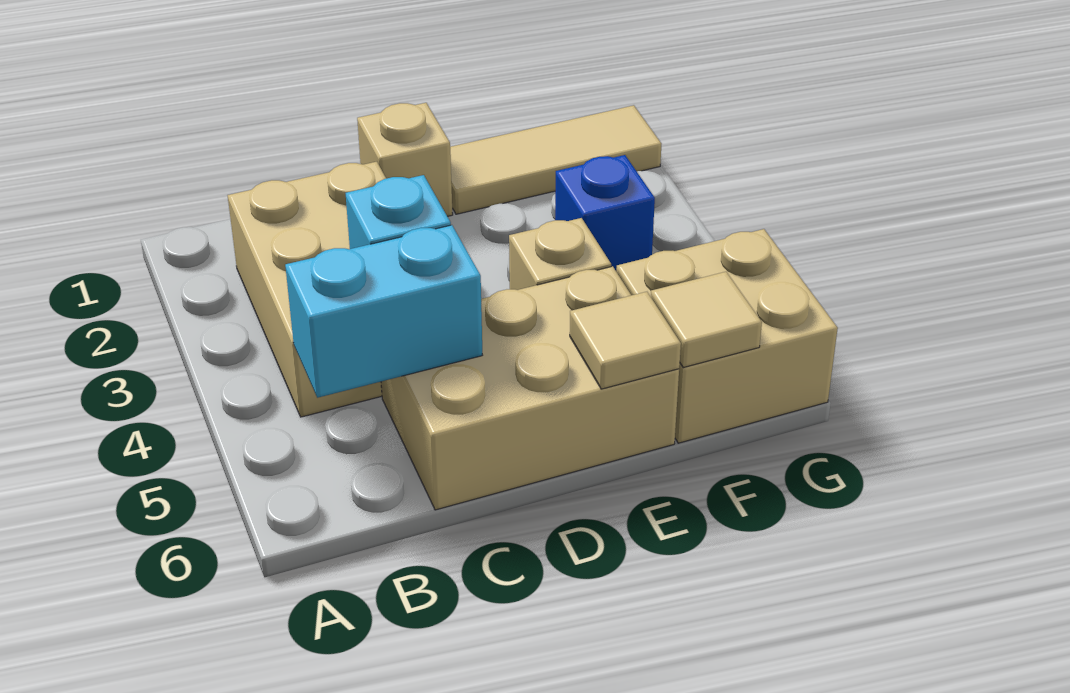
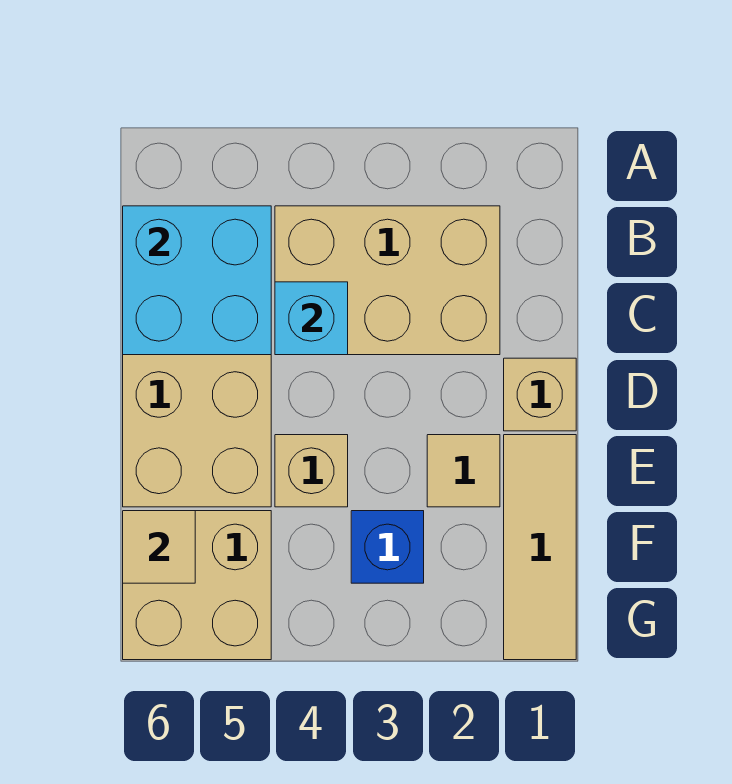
cyan 1x2 brick [285,225,482,398] -> cyan 2x2 brick [123,206,271,355]
tan 1x1 tile [570,292,681,389] -> tan 1x1 tile moved to [427,435,500,507]

